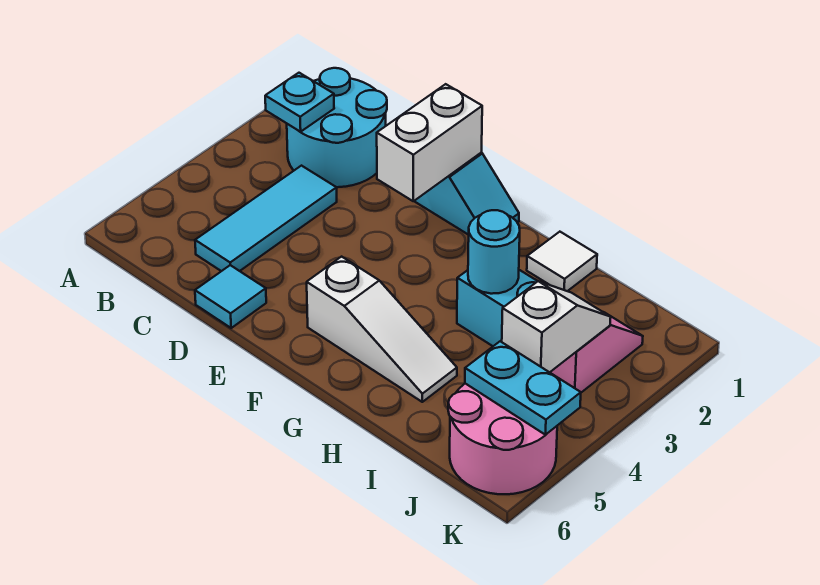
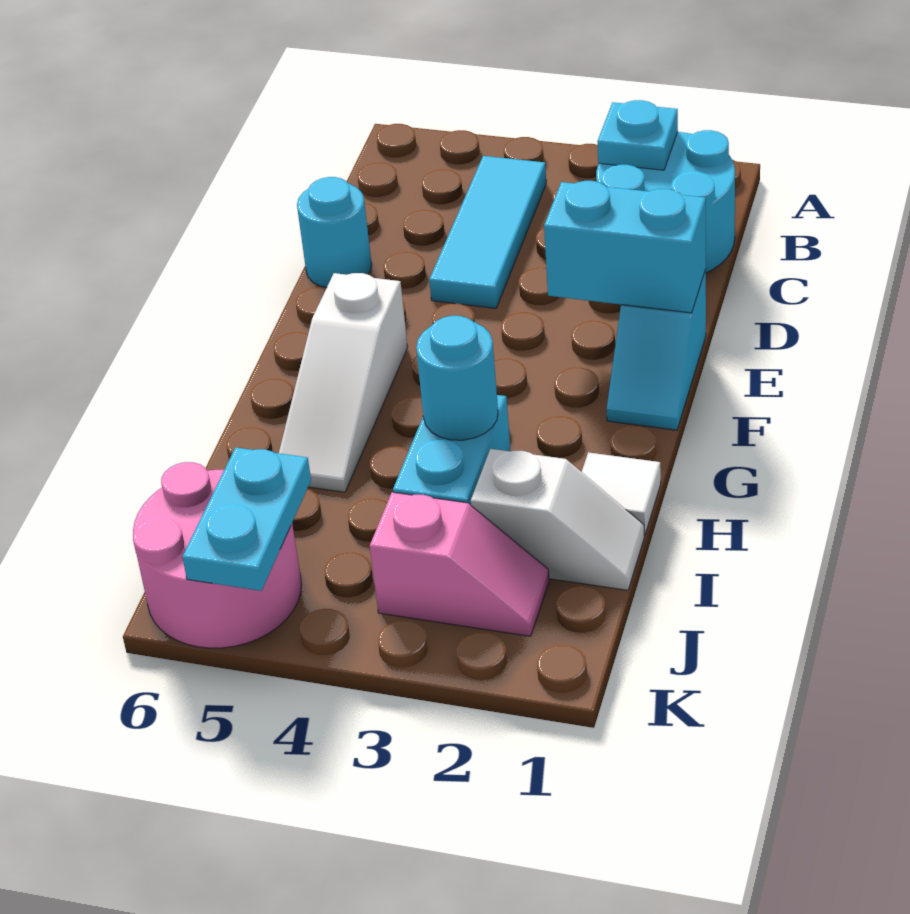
cyan 1x3 tile [195,166,337,271] -> cyan 1x3 tile turned to [429,156,546,308]
cyan 1x1 tile [195,265,266,328] -> cyan 1x1 round brick [297,177,372,288]
white 1x2 brick [377,84,482,201] -> cyan 1x2 brick [544,181,706,313]
white 1x2 slope [502,281,611,372] -> white 1x2 slope moved to [471,449,644,590]

